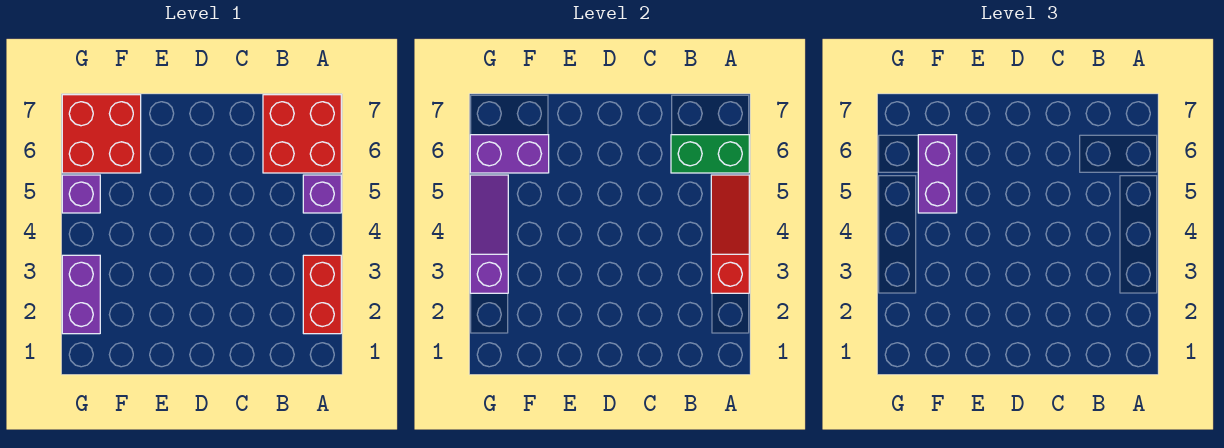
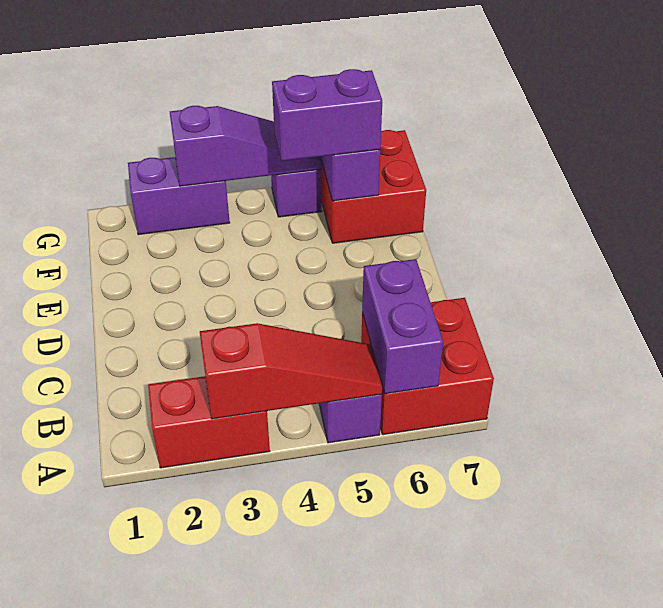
green 1x2 brick [671,135,749,173] -> purple 1x2 brick [362,259,443,394]

